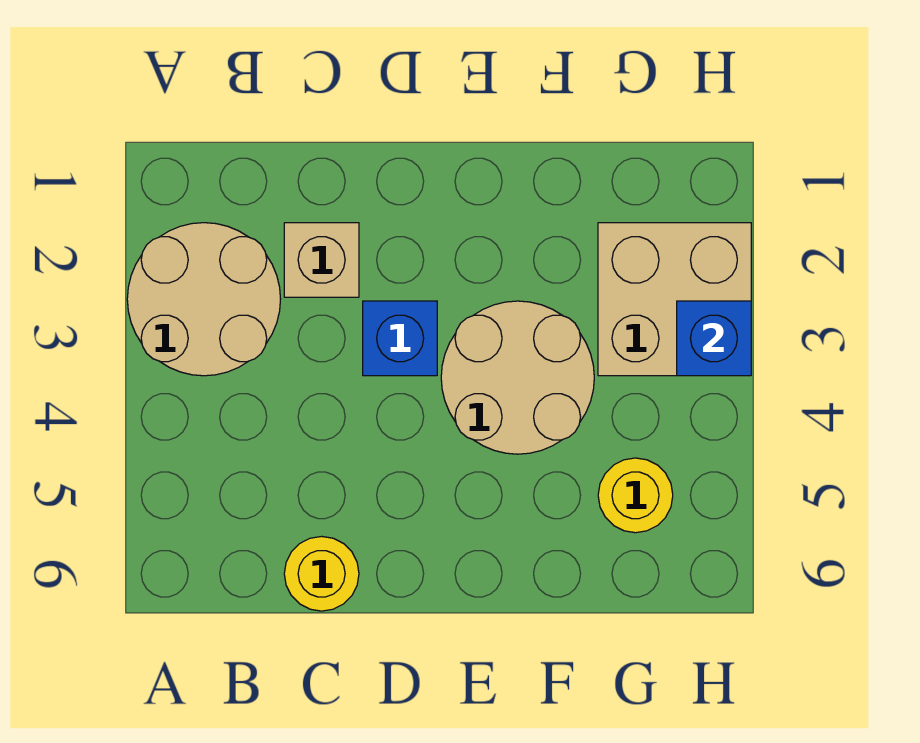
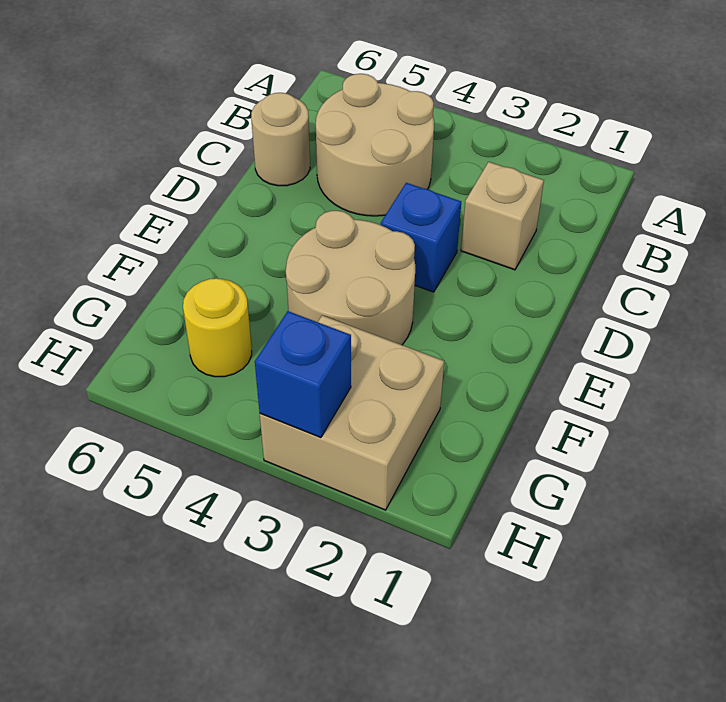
tan 2x2 round brick [127,223,281,376] -> tan 2x2 round brick moved to [316,74,434,216]
yellow 1x1 round brick [284,536,359,611] -> tan 1x1 round brick [251,93,310,186]

